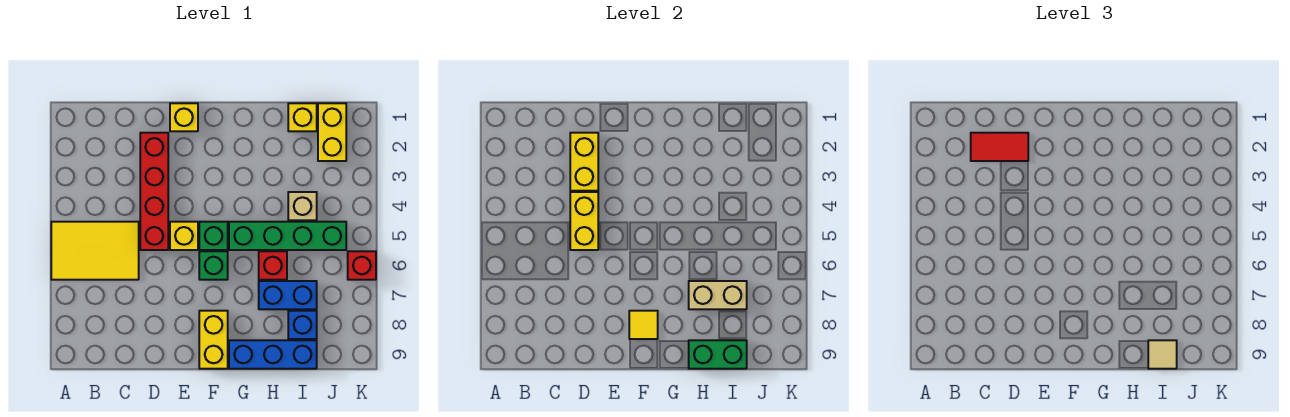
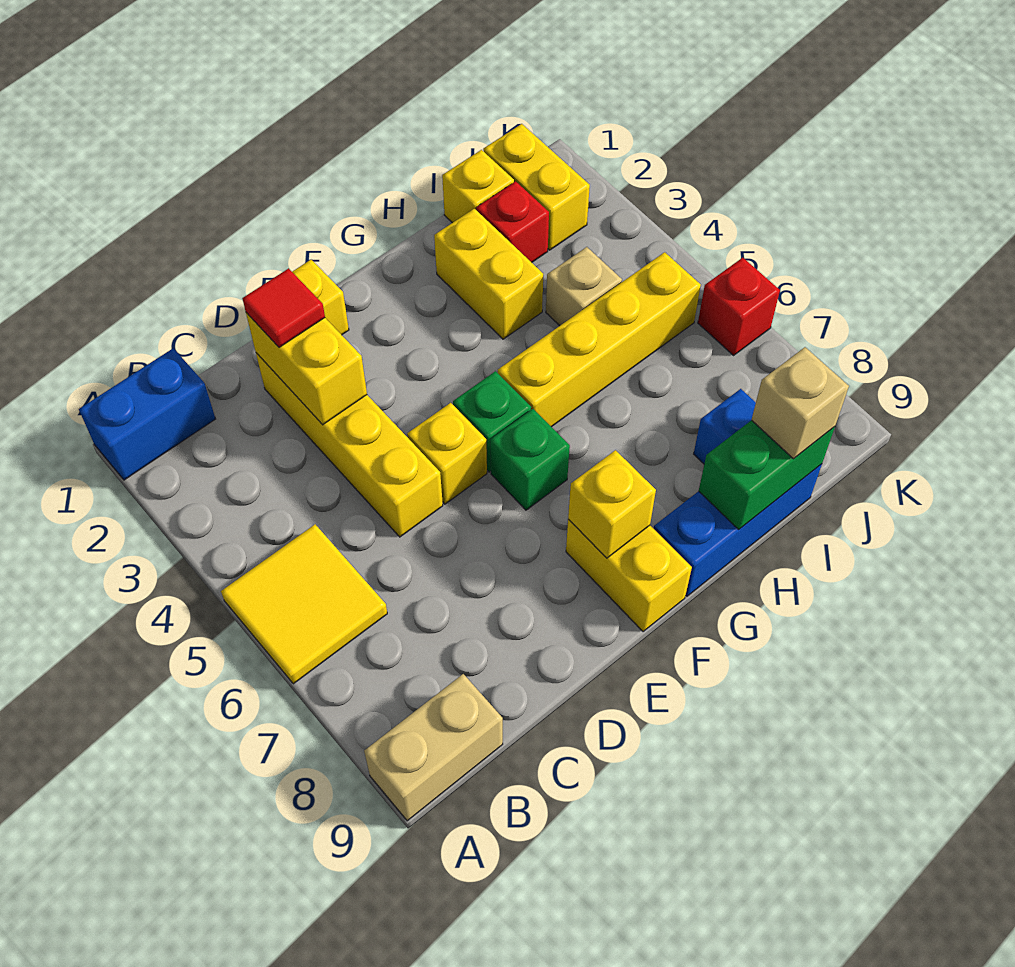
yellow 2x3 tile [51,222,139,280] -> yellow 2x2 tile [221,524,387,684]
red 1x2 tile [971,133,1028,161] -> red 1x1 tile [242,268,325,347]
red 1x4 brick [140,133,168,250] -> yellow 1x4 brick [256,353,443,537]
yellow 1x2 brick [570,192,598,250] -> yellow 1x2 brick moved to [434,209,543,339]
yellow 1x1 tile [629,311,658,339] -> yellow 1x1 brick [568,450,656,558]
green 1x4 brick [229,222,346,250] -> yellow 1x4 brick [498,252,701,427]
red 1x1 brick [259,251,287,280] -> red 1x1 brick moved to [476,181,549,262]
blue 1x2 brick [259,281,317,309] -> blue 1x2 brick moved to [79,348,215,480]
tan 1x2 brick [689,281,747,309] -> tan 1x2 brick moved to [364,674,503,821]
tan 1x1 tile [1148,340,1177,369] -> tan 1x1 brick [752,347,849,459]

